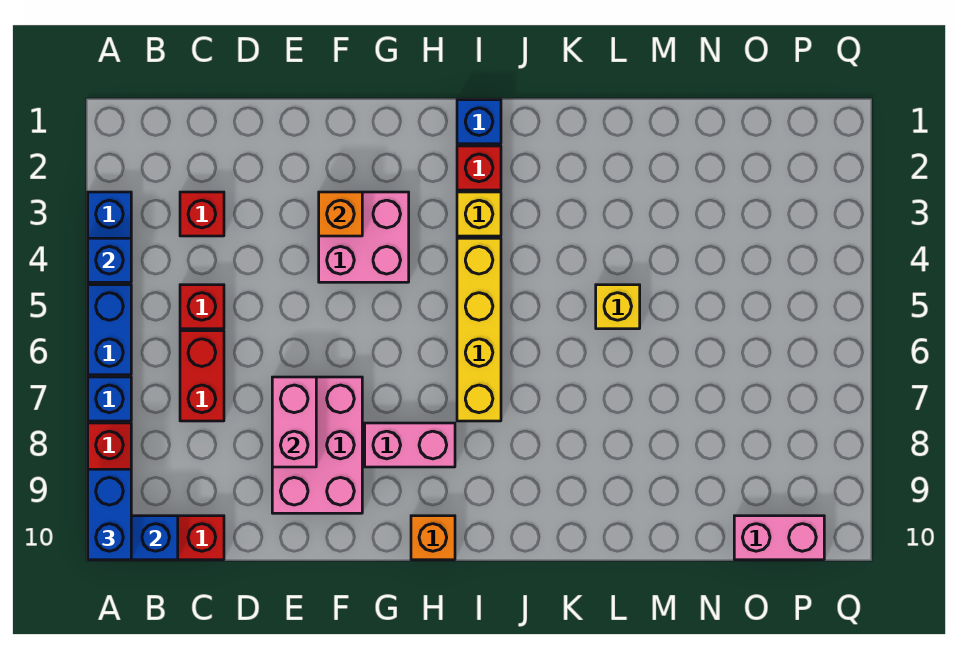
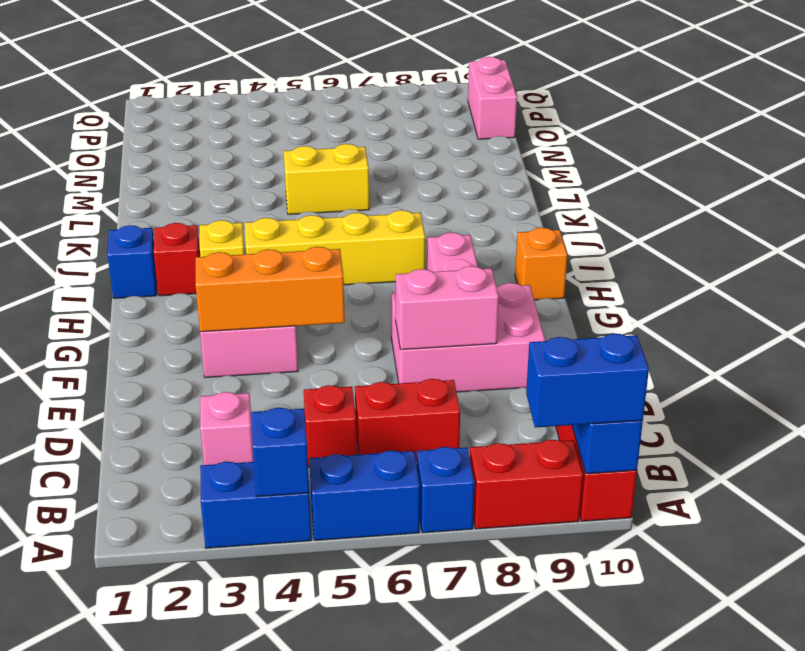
red 1x1 brick [180,192,224,236] -> pink 1x1 brick [200,392,254,465]
orange 1x1 brick [319,192,362,236] -> orange 1x3 brick [196,247,345,332]
yellow 1x1 brick [596,285,640,329] -> yellow 1x2 brick [284,144,369,214]

